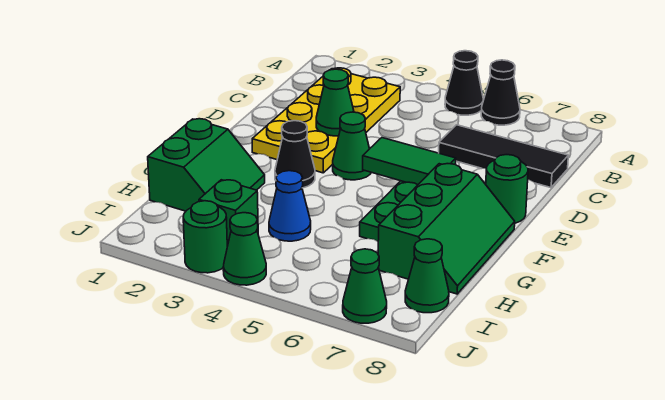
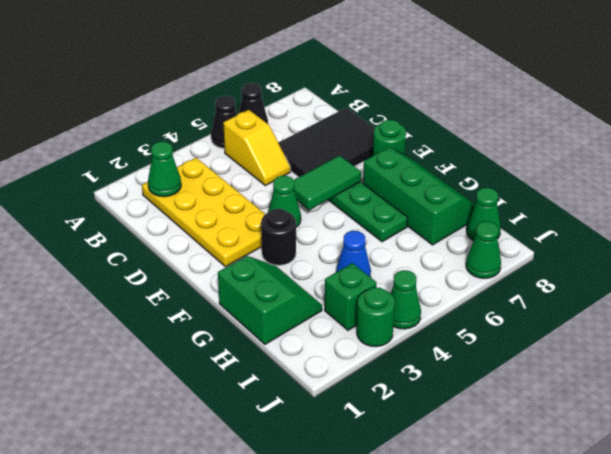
none -> yellow 1x2 slope [223,110,290,186]
black 1x3 tile [439,125,568,188] -> black 2x3 tile [278,108,374,177]
green 1x1 cone [316,69,354,136] -> green 1x1 cone moved to [148,142,181,197]
black 1x1 cone [275,121,315,188] -> black 1x1 round brick [261,209,296,265]

